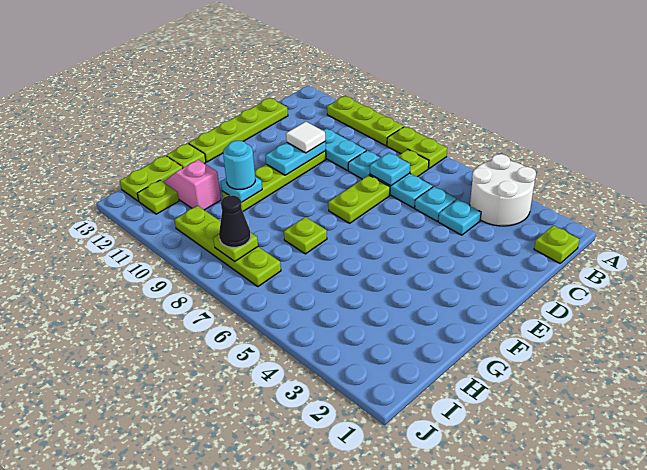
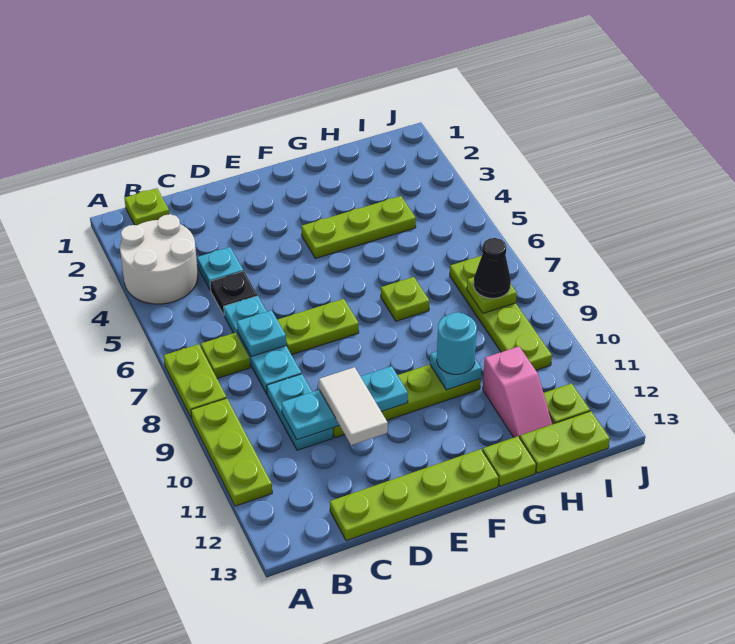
cyan 1x1 plate [415,187,456,221] -> black 1x1 plate [210,271,257,315]
cyan 1x2 plate [265,142,326,175] -> cyan 1x3 plate [281,366,408,440]
white 1x1 tile [286,121,325,153] -> white 1x2 tile [319,367,388,445]
none -> lime 1x3 plate [301,196,416,258]

